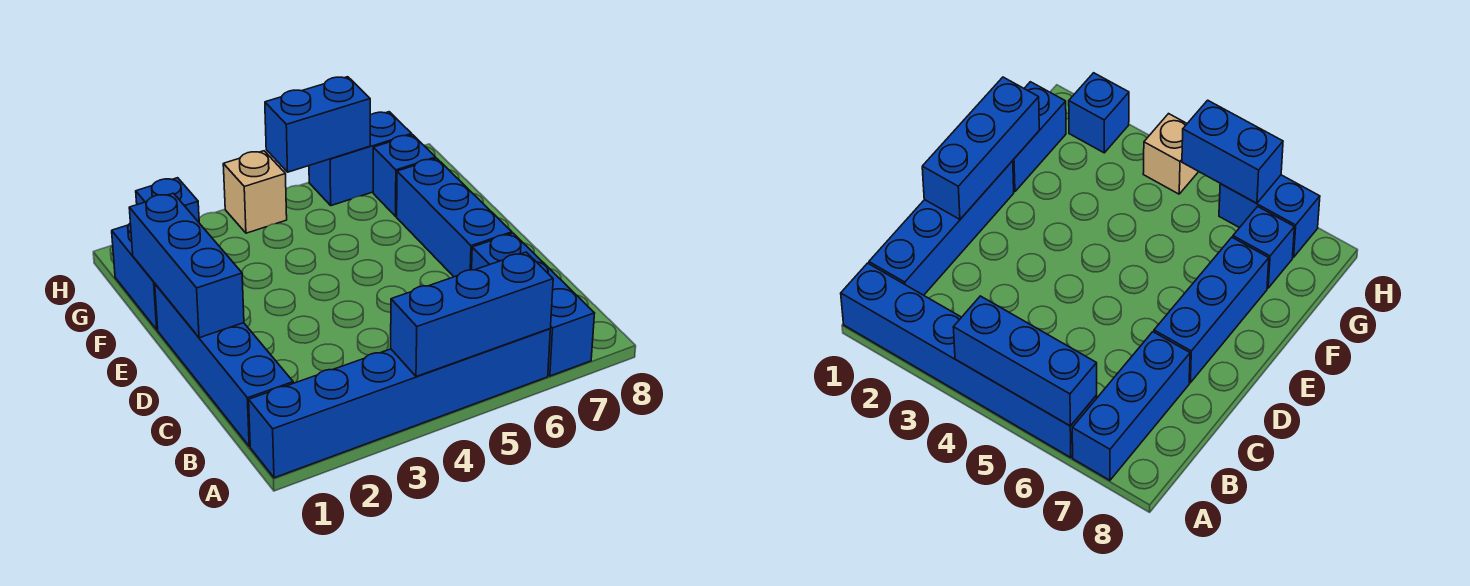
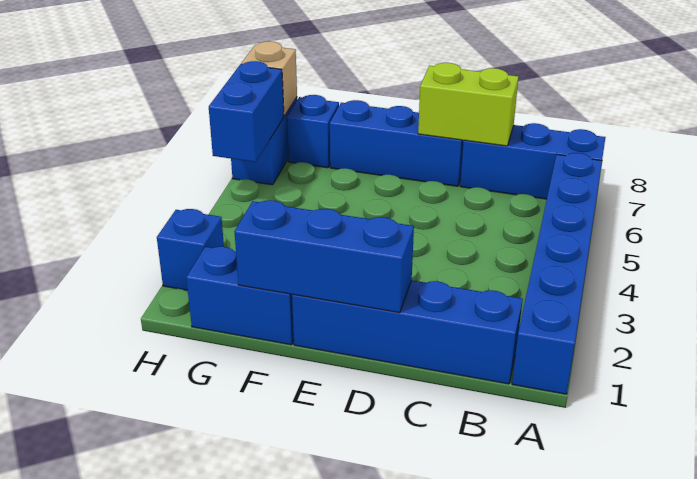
blue 1x3 brick [391,252,553,377] -> none
none -> lime 1x2 brick [418,63,518,146]
tan 1x1 brick [223,151,287,233] -> tan 1x1 brick moved to [241,41,297,116]

